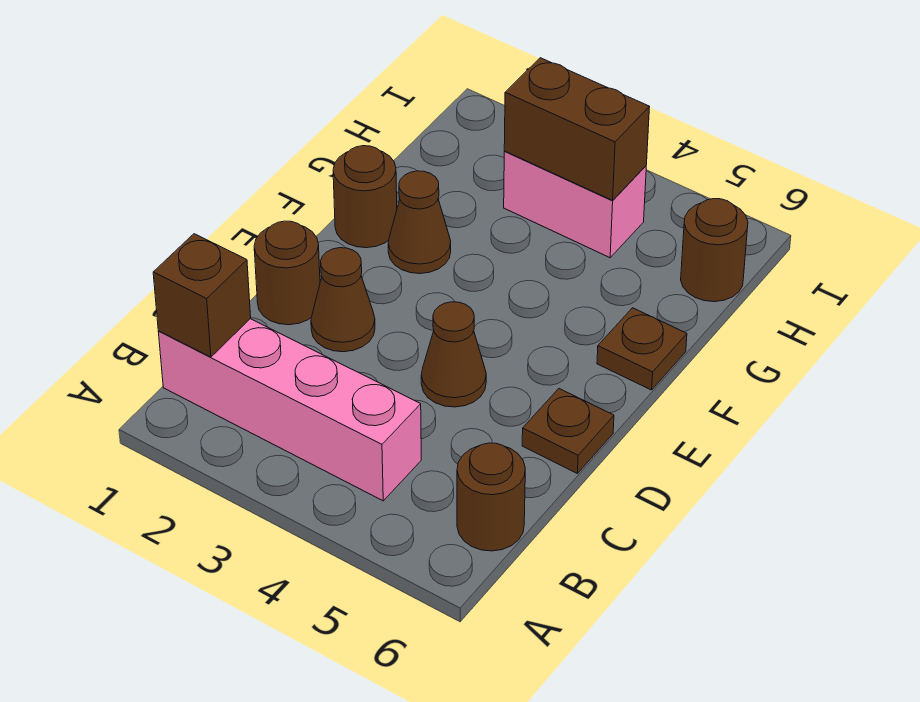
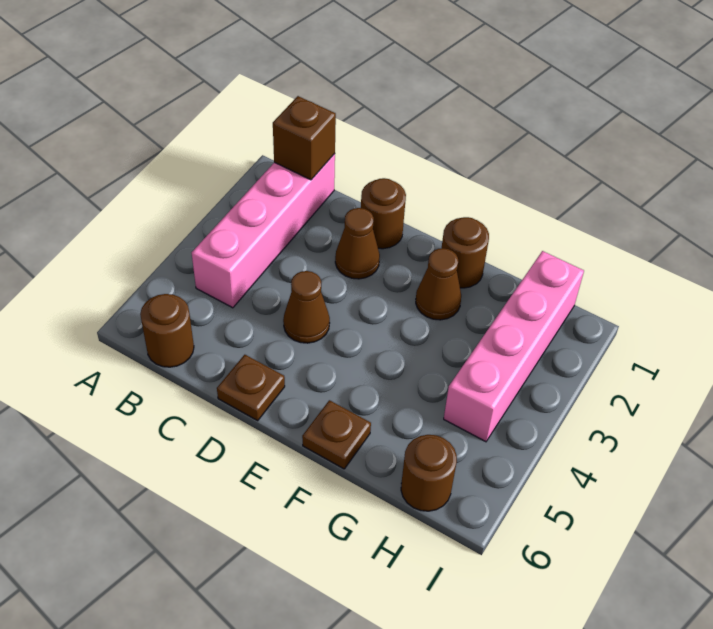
pink 1x2 brick [504,151,646,258] -> pink 1x4 brick [444,251,584,442]
brown 1x2 brick [504,58,649,200] -> none

